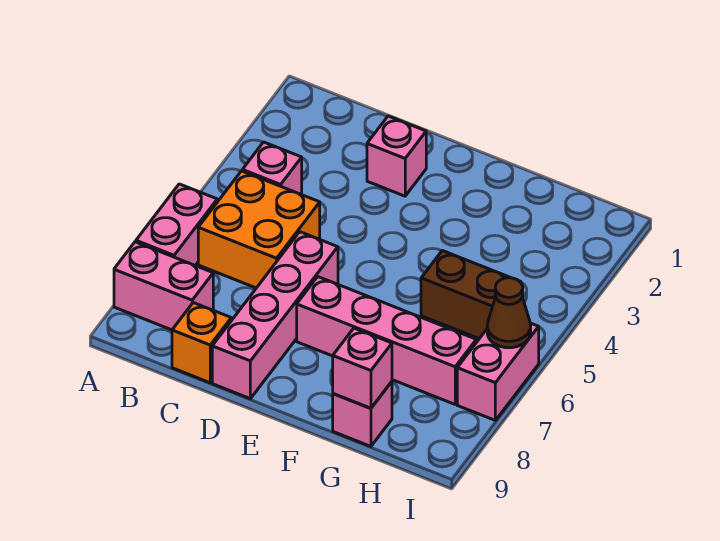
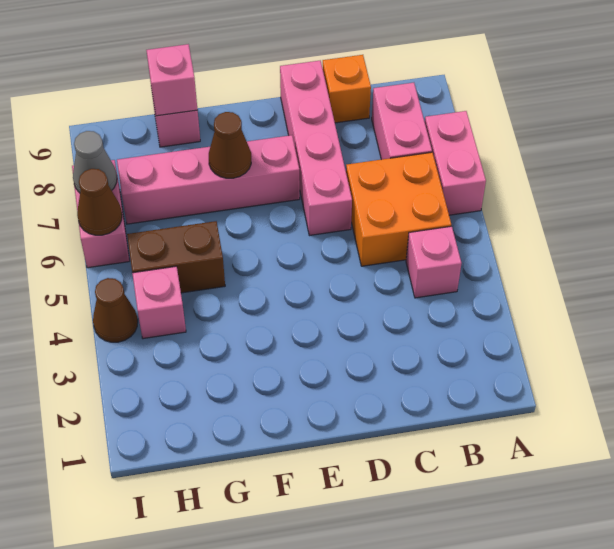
pink 1x2 brick [114,242,213,330] -> pink 1x2 brick turned to [372,83,432,159]
pink 1x1 brick [367,116,426,196] -> pink 1x1 brick moved to [132,266,186,339]
none -> brown 1x1 cone [209,112,251,178]
none -> brown 1x1 cone [93,278,138,342]
none -> grey 1x1 cone [73,131,117,193]

